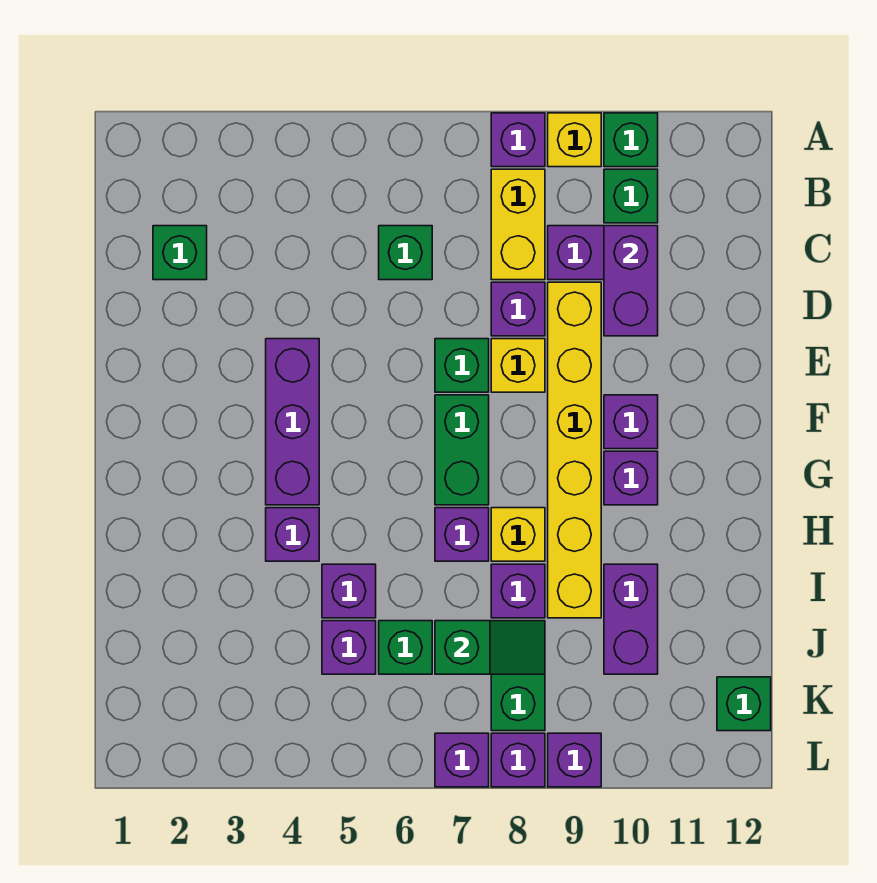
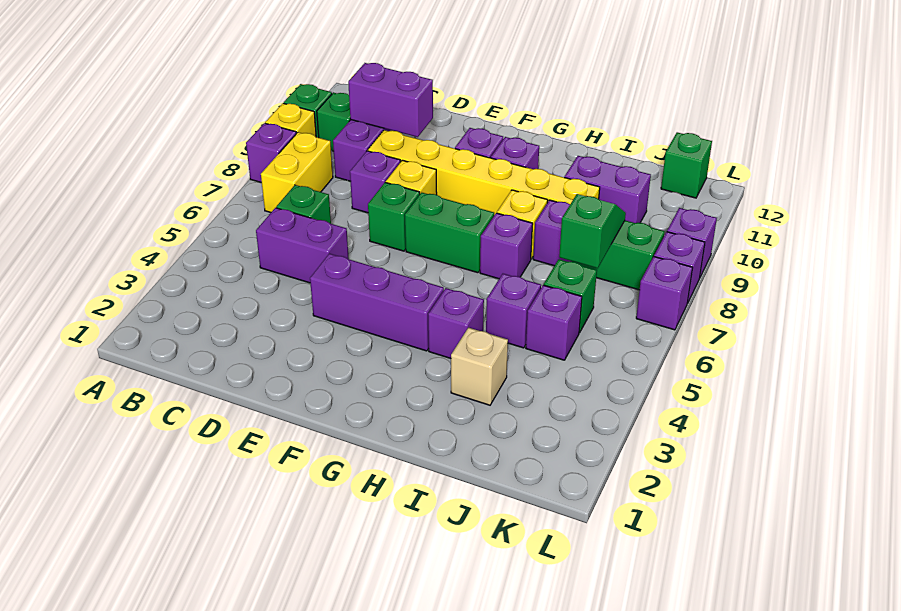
yellow 1x2 brick [491,169,545,280] -> yellow 1x2 brick turned to [261,132,333,213]
green 1x1 brick [153,226,207,280] -> none
none -> purple 1x2 brick [256,208,349,283]
none -> tan 1x1 brick [451,328,508,405]

